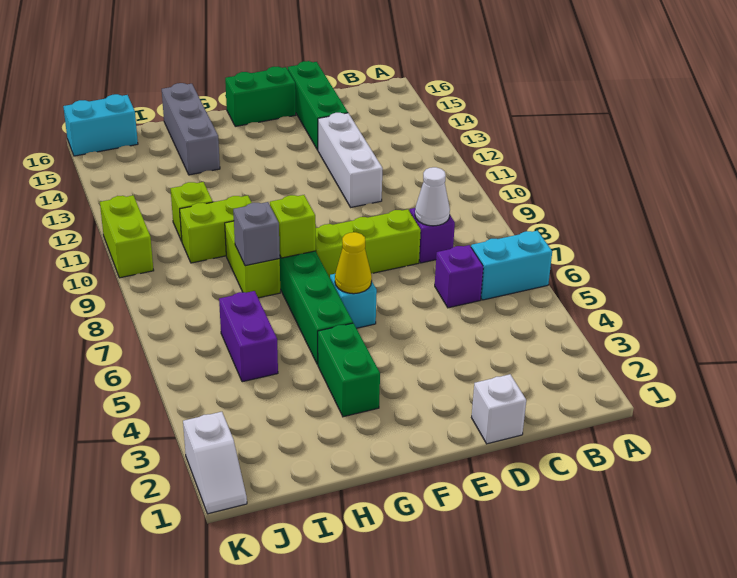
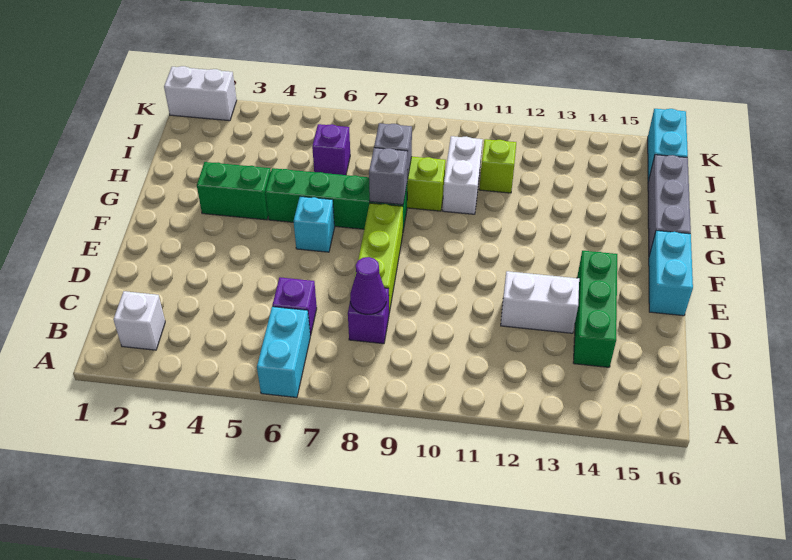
white 1x1 cone [415,167,450,226] -> purple 1x1 cone [350,257,386,315]
white 1x1 brick [472,374,526,444] -> white 1x1 brick moved to [113,291,165,350]
white 1x3 brick [318,113,383,207] -> white 1x2 brick [501,271,579,333]
green 1x3 brick [288,61,348,150] -> green 1x3 brick turned to [573,251,617,367]
green 1x2 brick [225,67,296,126] -> cyan 1x2 brick [649,231,693,316]
yellow 1x1 cone [335,232,372,294] -> none
lime 1x1 brick [270,195,316,258] -> grey 1x1 brick [369,148,408,205]
lime 1x2 brick [180,195,252,263] -> white 1x2 brick [443,136,483,214]
grey 1x3 brick [162,83,220,175] -> grey 1x3 brick turned to [648,155,691,255]
purple 1x2 brick [219,291,278,382] -> purple 1x1 brick [312,124,350,175]
white 1x2 slope [183,412,247,514] -> white 1x2 brick [164,66,237,121]
lime 1x2 brick [100,195,154,278] -> none

